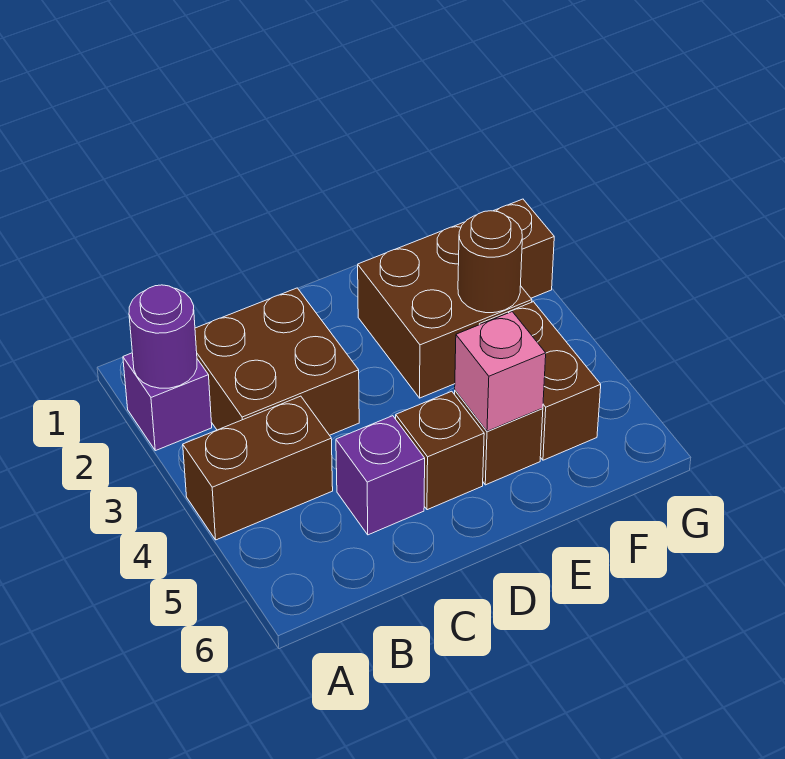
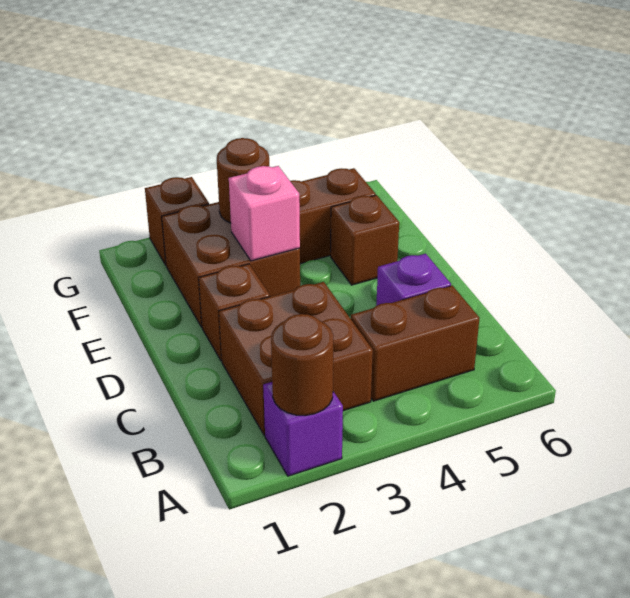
purple 1x1 round brick [129,285,197,388] -> brown 1x1 round brick [271,314,334,416]
brown 1x2 brick [183,396,333,540] -> brown 1x2 brick turned to [351,285,479,401]
brown 1x1 brick [396,391,484,510] -> brown 1x1 brick moved to [199,264,270,361]
pink 1x1 brick [455,312,546,431] -> pink 1x1 brick moved to [229,166,300,261]

